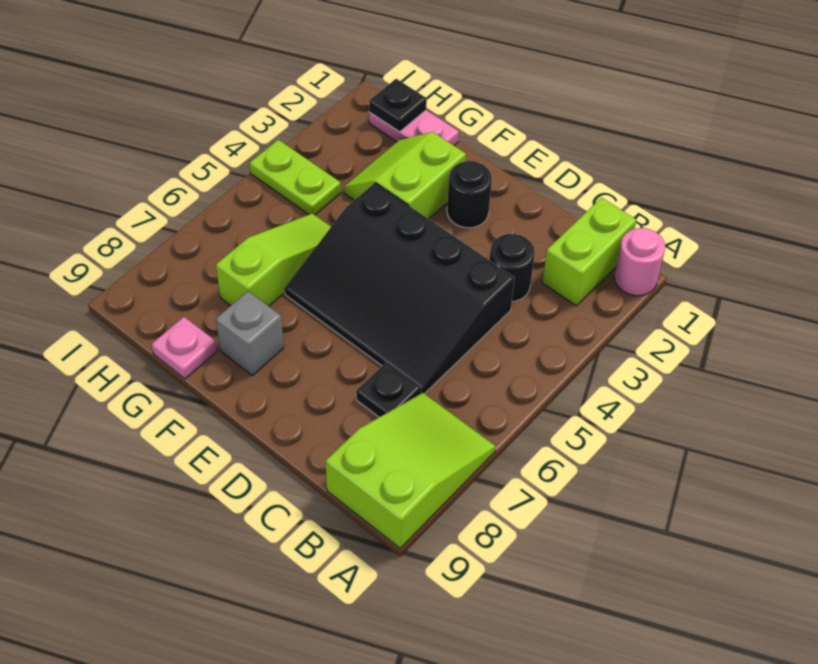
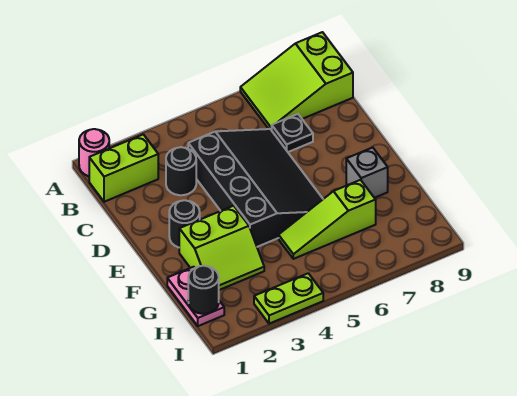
pink 1x1 plate [152,317,217,379] -> none
black 1x1 plate [369,79,427,132] -> black 1x1 round brick [188,266,219,314]
lime 1x2 plate [250,140,341,215] -> lime 1x2 plate turned to [254,273,323,324]

